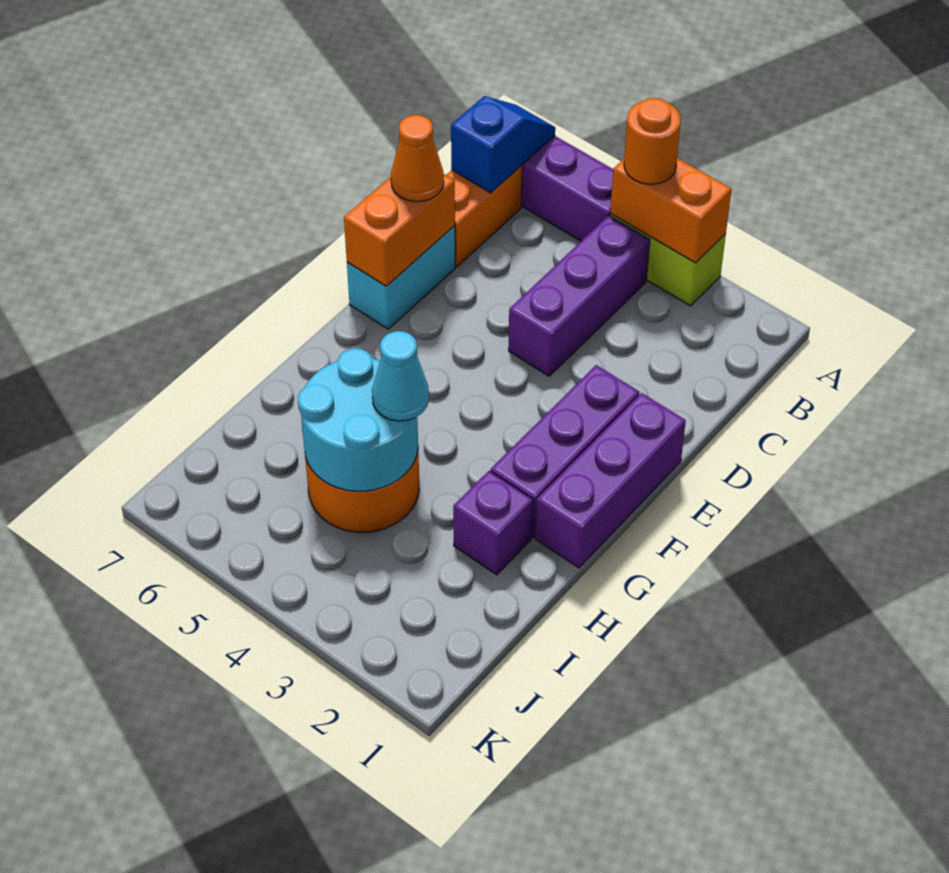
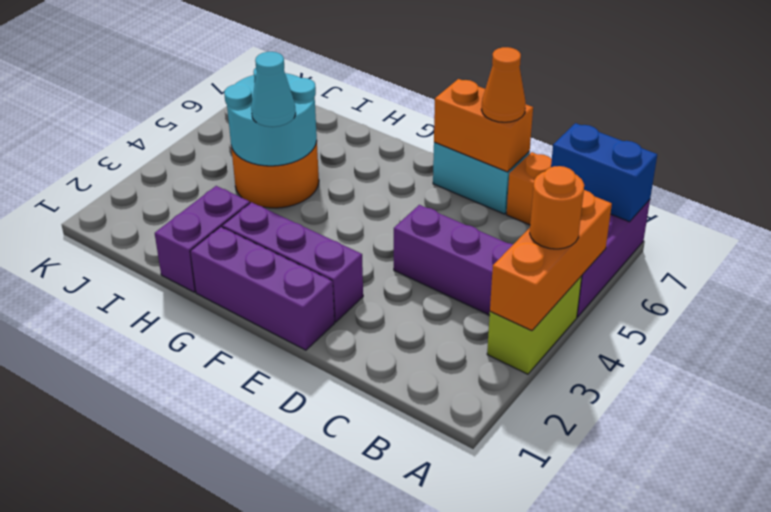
orange 1x2 brick [610,158,731,263] -> orange 1x3 brick [490,190,612,331]
blue 1x2 slope [451,96,555,193] -> blue 1x2 brick [551,123,657,222]
purple 1x1 brick [453,471,533,575] -> purple 1x2 brick [155,186,250,292]

